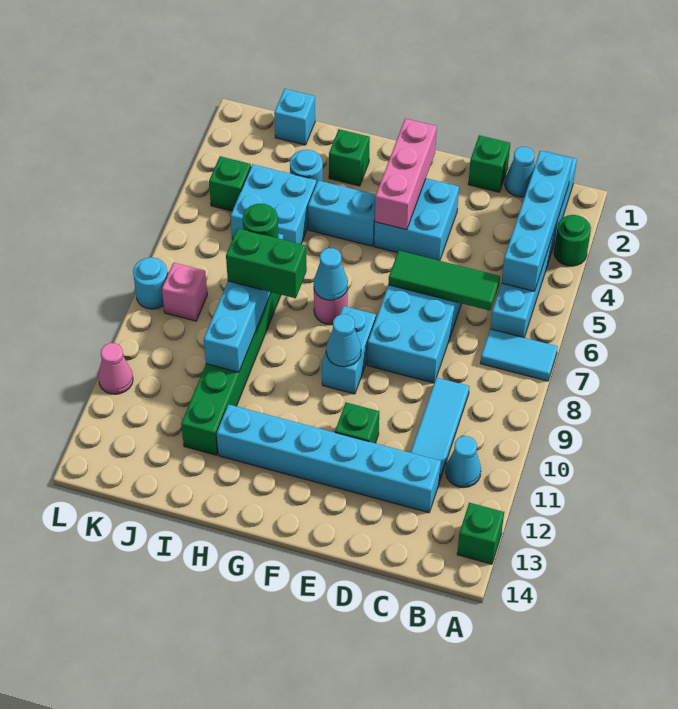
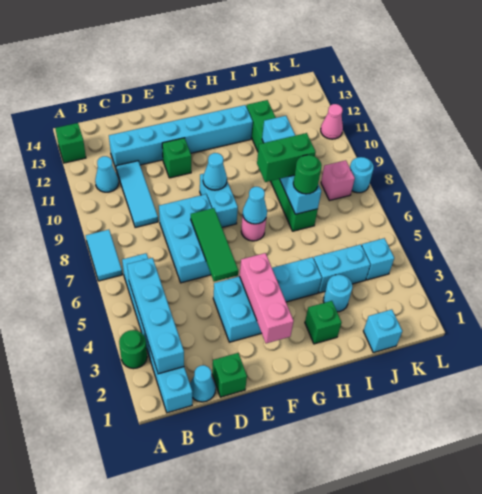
cyan 1x2 tile [480,329,558,381] -> cyan 1x2 tile turned to [86,230,122,281]
green 1x3 tile [388,251,500,311] -> green 1x3 tile turned to [191,208,238,282]
cyan 2x2 brick [231,164,316,244] -> cyan 1x2 brick [314,244,370,293]
green 1x1 brick [209,156,251,211] -> cyan 1x1 brick [362,238,394,280]

